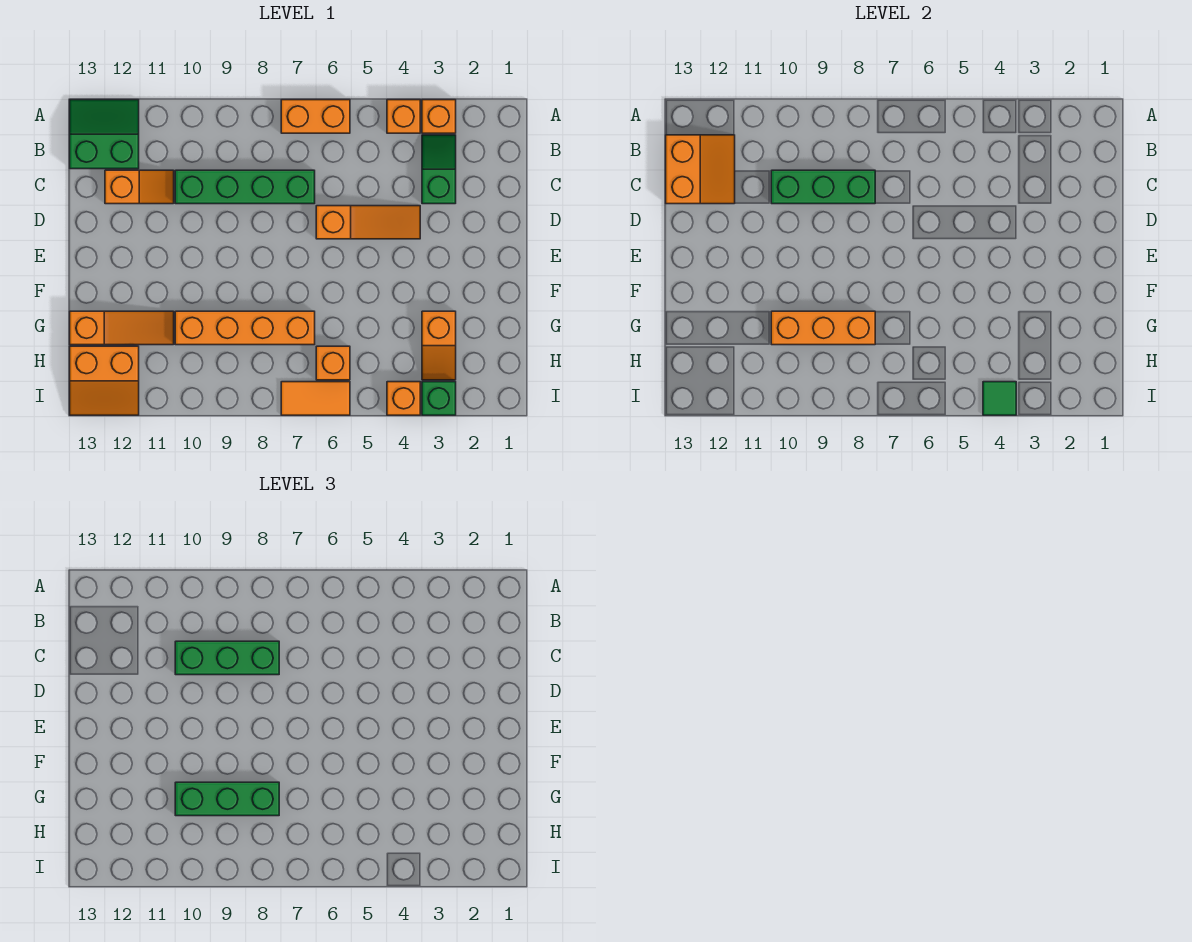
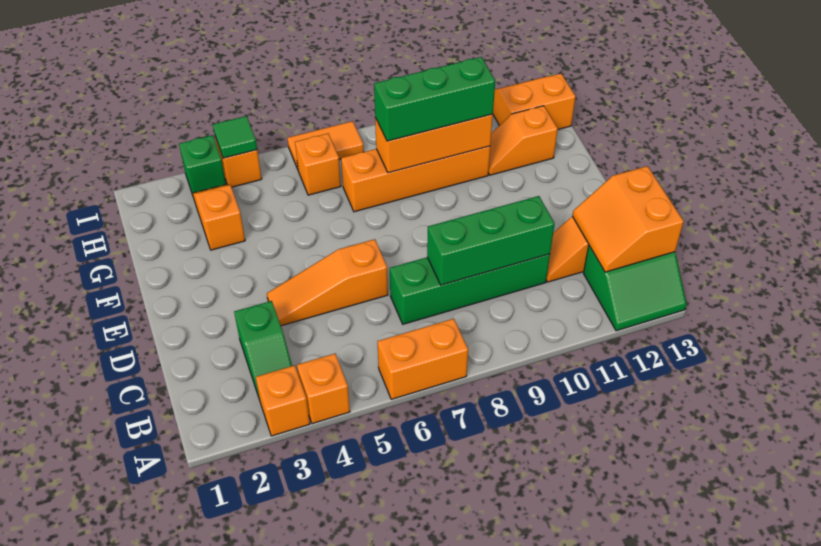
green 1x3 brick [175,641,279,675] -> none
orange 1x3 slope [70,311,174,345] -> orange 1x2 slope [488,106,558,175]

